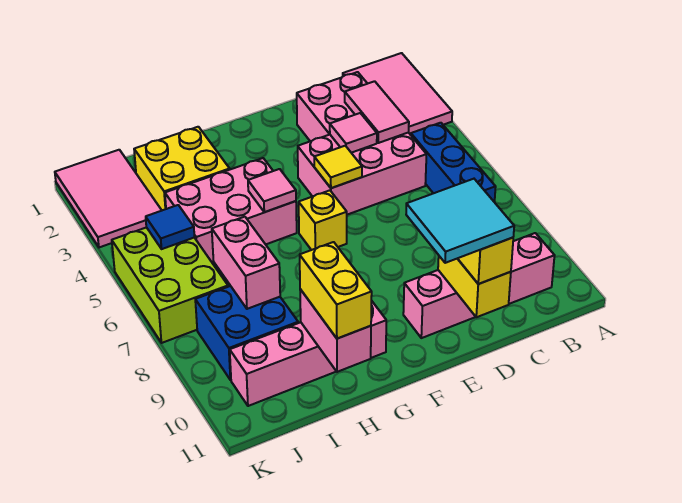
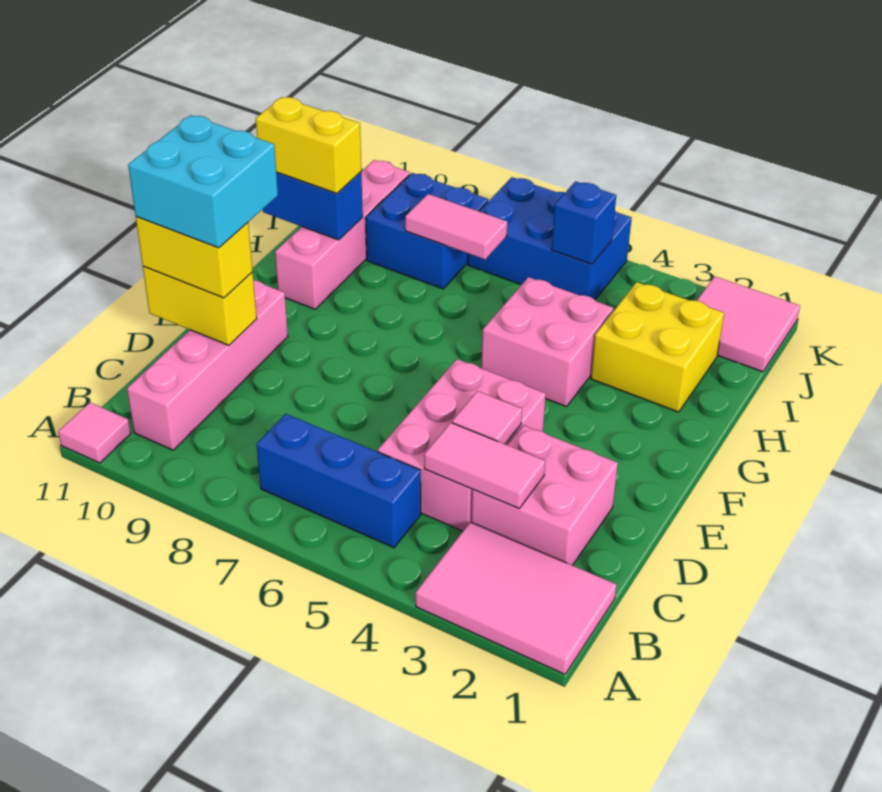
cyan 2x2 tile [406,179,514,263] -> cyan 2x2 brick [128,115,278,248]
yellow 1x1 tile [314,146,362,188] -> none
yellow 1x1 brick [299,190,347,250] -> none
pink 2x3 brick [165,158,297,264] -> pink 2x2 brick [481,277,613,407]
pink 1x1 tile [248,169,296,212] -> pink 1x1 tile moved to [58,403,131,463]
pink 1x2 brick [300,289,371,372] -> blue 1x2 brick [263,172,363,240]
pink 1x2 brick [212,217,280,309] -> pink 1x2 tile [405,194,507,259]
pink 2x3 tile [55,150,162,247] -> pink 2x2 tile [697,277,800,372]
lime 2x3 brick [112,227,228,343] -> blue 2x3 brick [468,177,632,300]
blue 1x1 tile [146,205,194,249] -> blue 1x1 brick [552,181,616,264]

